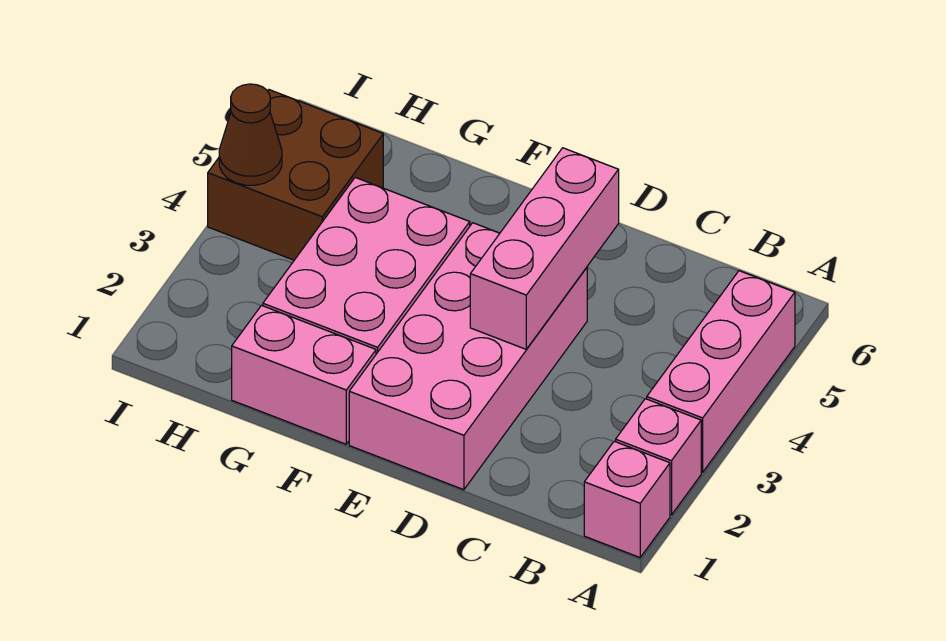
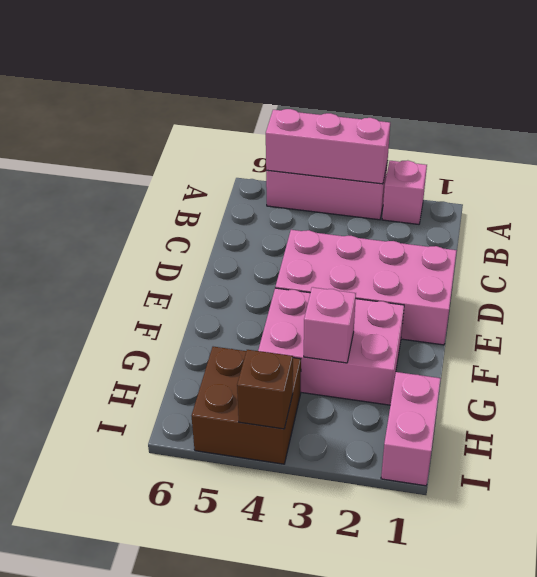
pink 1x1 brick [584,441,670,557] -> pink 1x1 brick moved to [304,287,356,363]
pink 1x3 brick [470,148,619,349] -> pink 1x3 brick moved to [266,109,390,184]
pink 1x2 brick [232,305,376,444] -> pink 1x2 brick moved to [381,372,441,486]
brown 1x1 cone [219,84,282,185] -> brown 1x1 brick [237,350,293,429]

